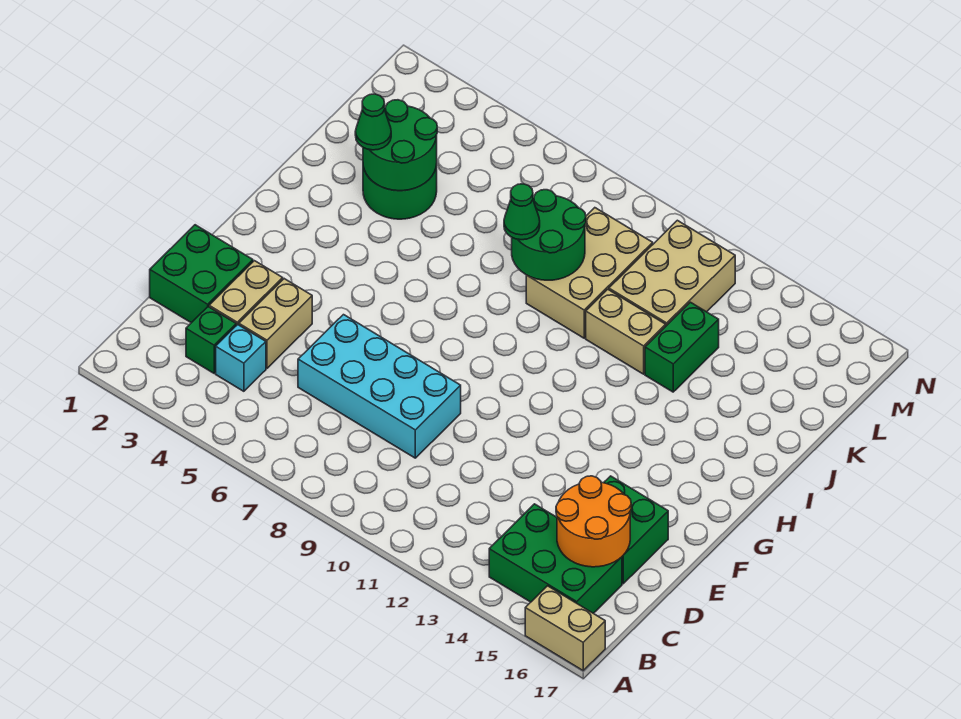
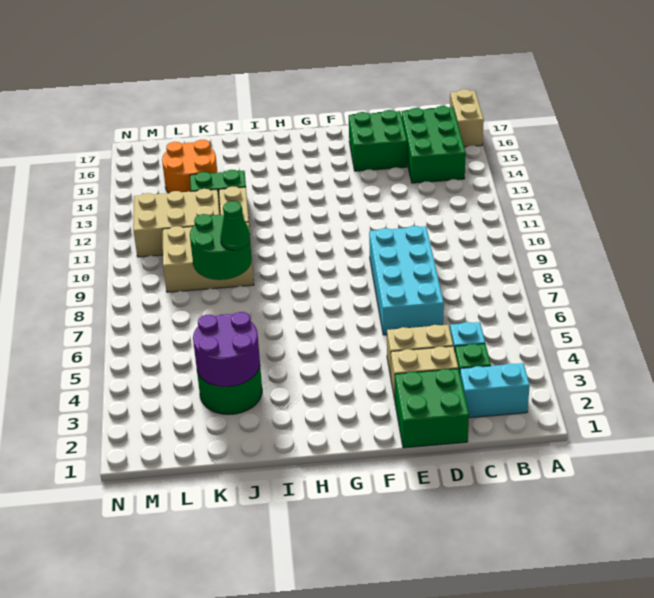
none -> cyan 1x2 brick [460,363,530,418]
orange 2x2 round brick [556,476,631,567] -> orange 2x2 round brick moved to [162,140,217,193]
green 2x2 round brick [363,100,437,191] -> purple 2x2 round brick [193,312,260,387]
green 1x1 cone [355,94,391,150] -> none

